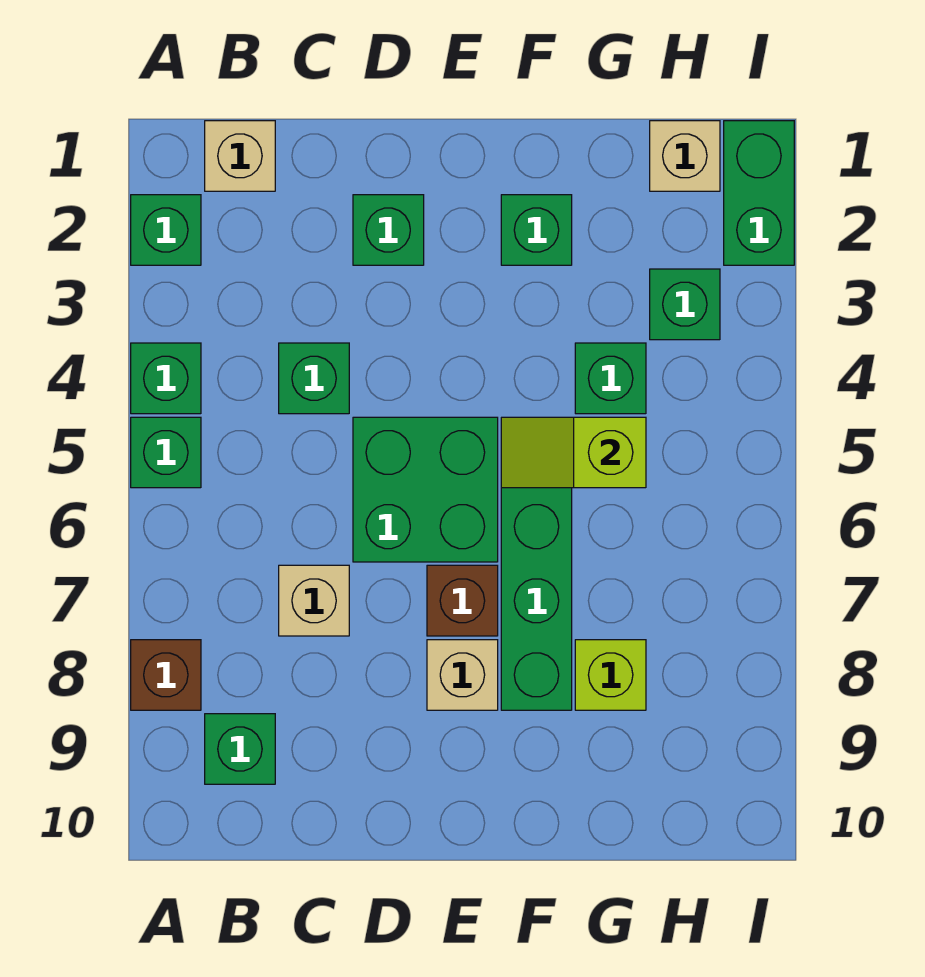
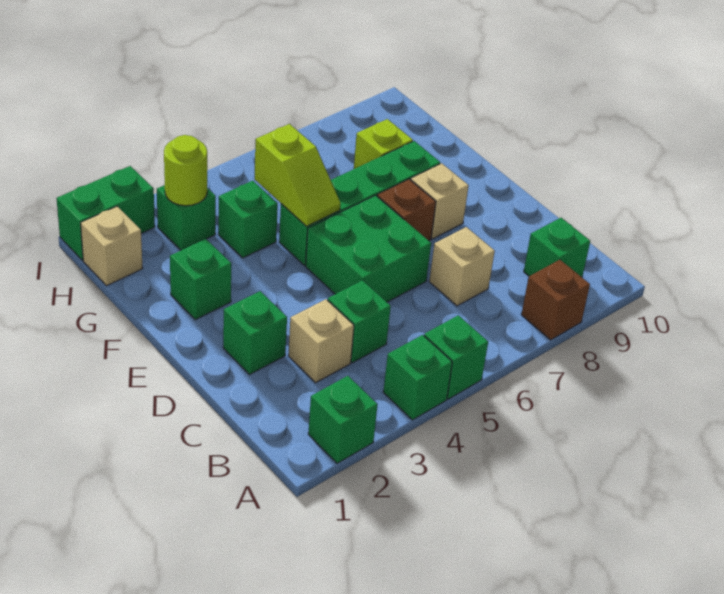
tan 1x1 brick [205,121,275,191] -> tan 1x1 brick moved to [288,299,354,383]
none -> lime 1x1 round brick [164,135,207,206]

